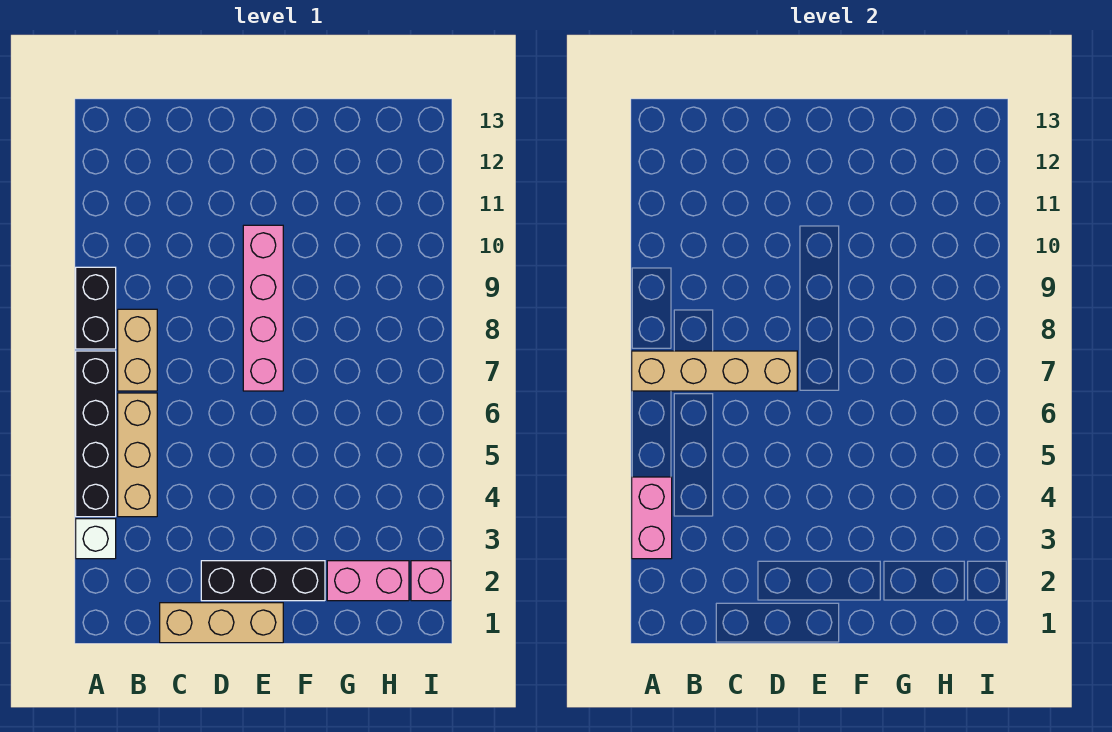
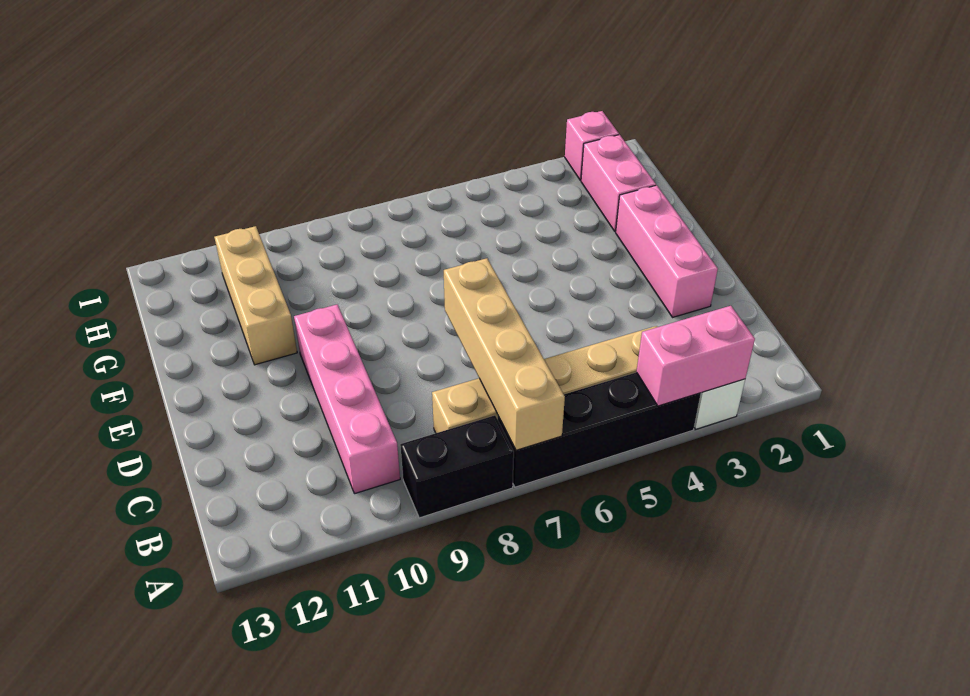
tan 1x3 brick [160,603,283,643] -> tan 1x3 brick moved to [214,226,297,365]
black 1x3 brick [201,561,325,601] -> pink 1x3 brick [616,185,718,317]
pink 1x4 brick [243,225,283,391] -> pink 1x4 brick turned to [294,305,400,494]

